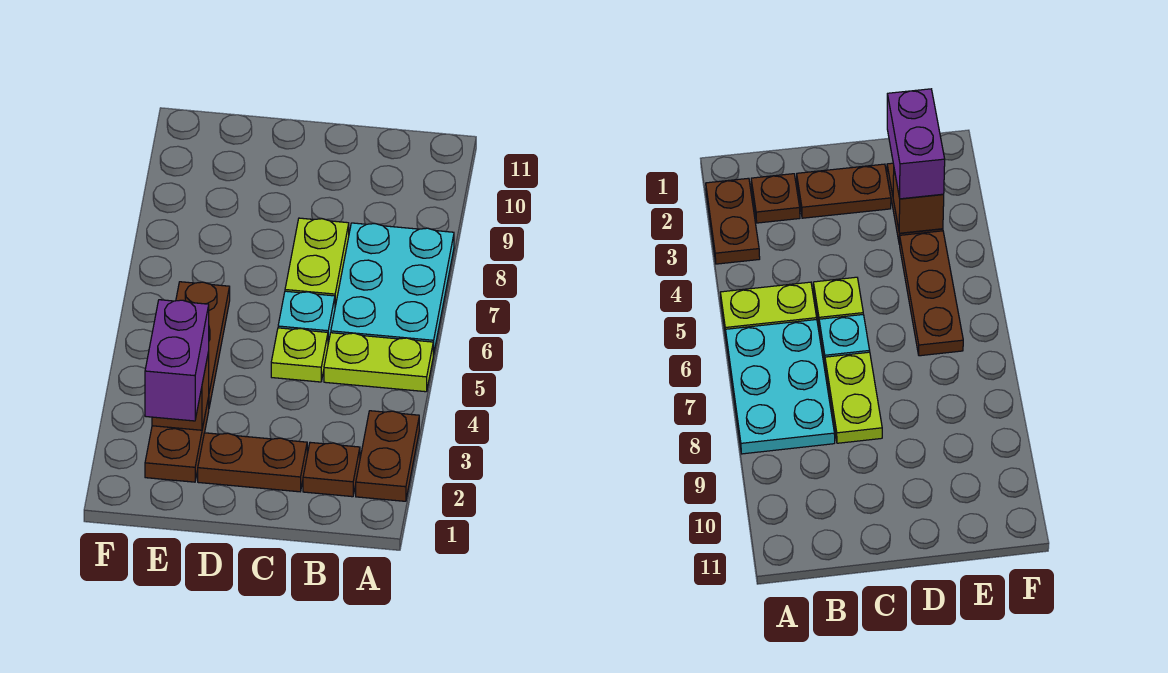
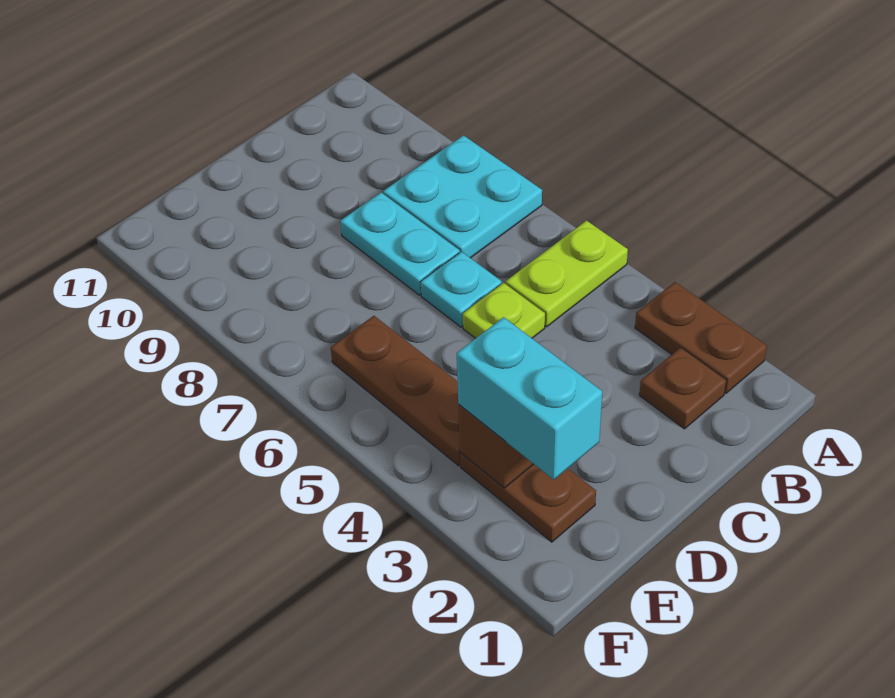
cyan 2x3 plate [331,223,454,355] -> cyan 2x2 plate [383,135,542,258]
brown 1x2 plate [198,433,307,492] -> none
lime 1x2 plate [285,218,349,306] -> cyan 1x2 plate [340,193,460,295]
purple 1x2 brick [145,300,209,421] -> cyan 1x2 brick [457,317,602,480]

